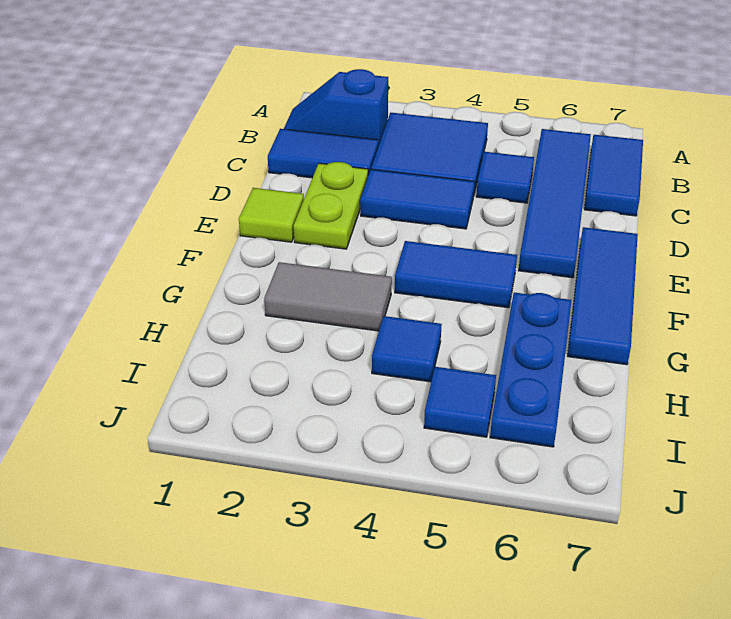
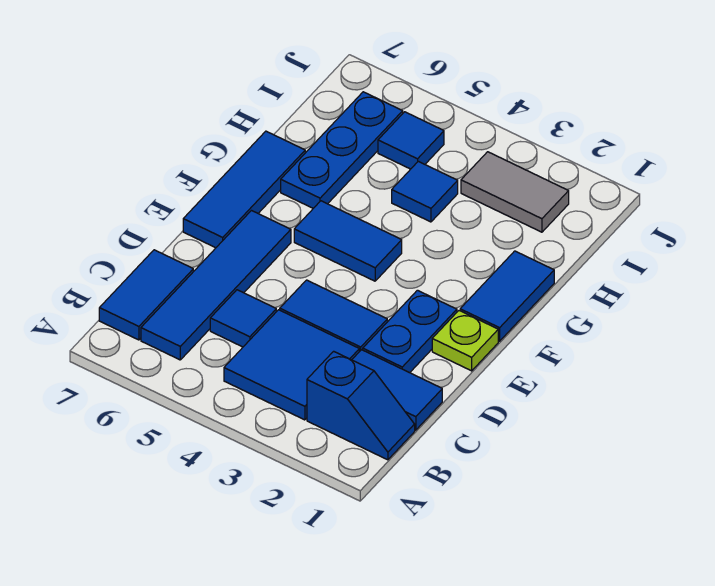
lime 1x2 plate [294,162,368,249] -> blue 1x2 plate [363,290,457,373]
lime 1x1 tile [239,188,304,242] -> lime 1x1 plate [432,311,498,371]
none -> blue 1x2 tile [460,251,554,341]
grey 1x2 tile [264,262,392,331] -> grey 1x2 tile moved to [461,152,569,232]

